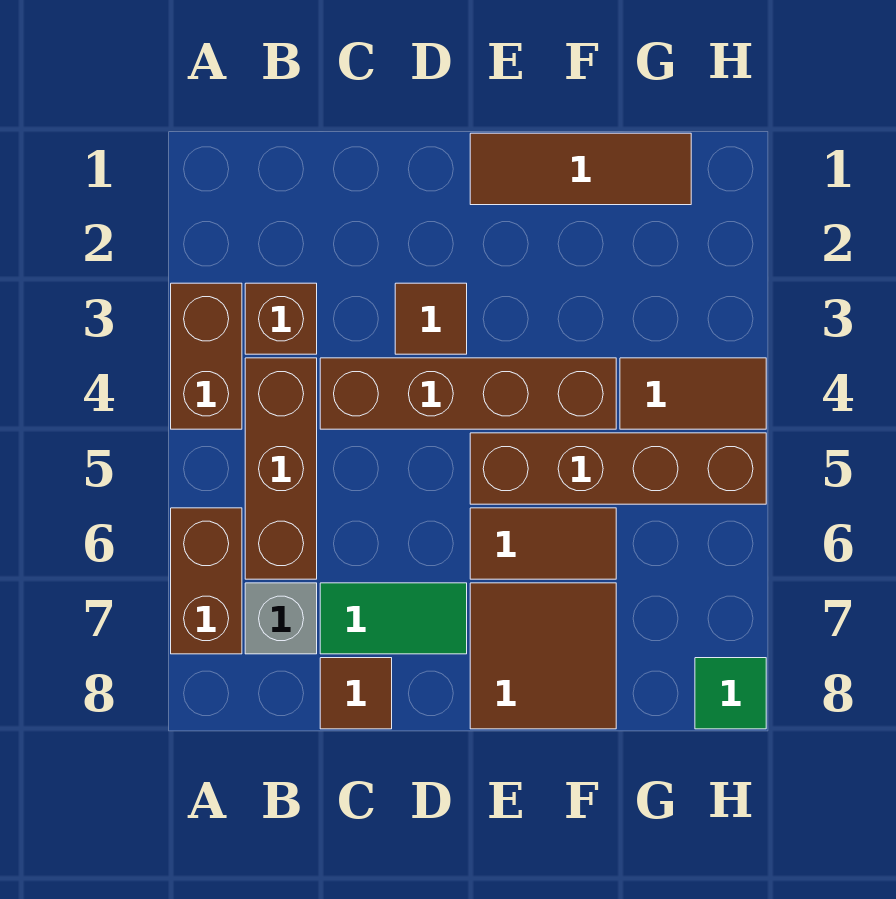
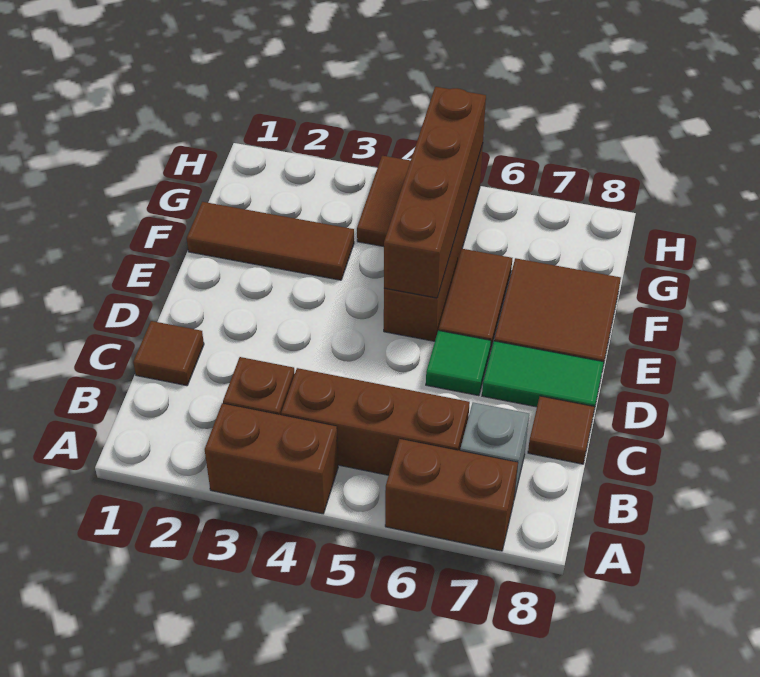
brown 1x4 brick [320,358,616,429] -> brown 1x4 brick moved to [384,87,486,298]
green 1x2 tile [320,583,467,654] -> green 1x2 tile turned to [482,341,604,409]
brown 1x1 tile [395,283,467,354] -> brown 1x1 tile moved to [133,321,204,386]
brown 1x3 tile [470,133,691,205] -> brown 1x3 tile turned to [187,202,354,280]
green 1x1 tile [695,658,766,729] -> green 1x1 tile moved to [426,330,491,396]

